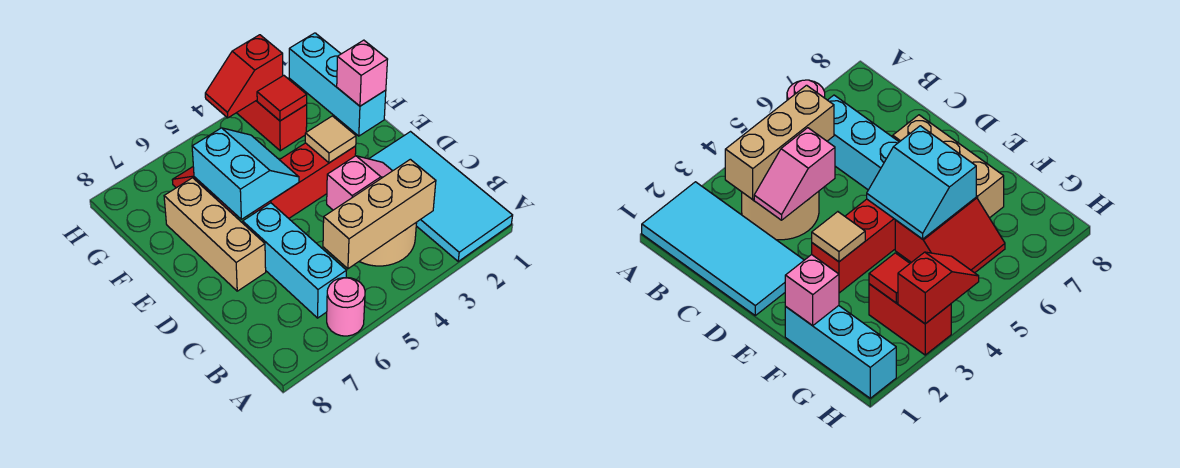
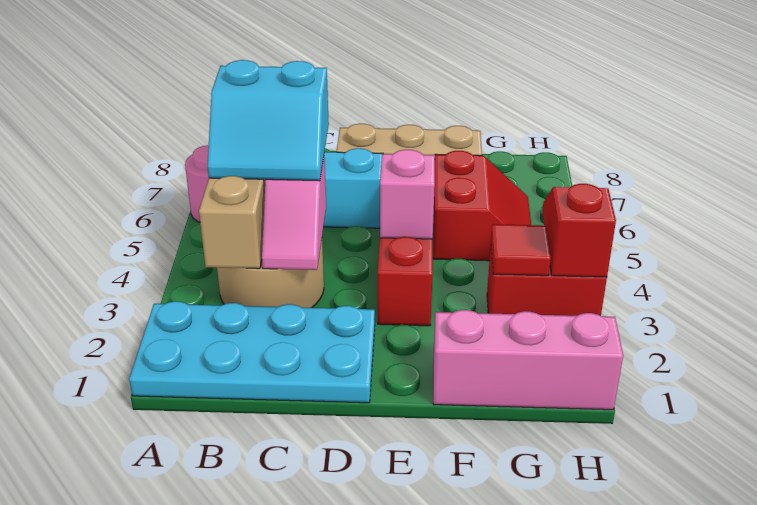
cyan 2x4 tile [369,132,513,261] -> cyan 2x4 plate [129,301,375,403]
tan 1x1 tile [305,116,356,163] -> none
cyan 2x2 slope [192,128,299,219] -> cyan 2x2 slope moved to [208,60,329,181]
cyan 1x3 brick [289,33,386,136] -> pink 1x3 brick [433,310,623,410]
pink 1x1 brick [337,40,388,106] -> pink 1x1 brick moved to [380,150,435,239]

